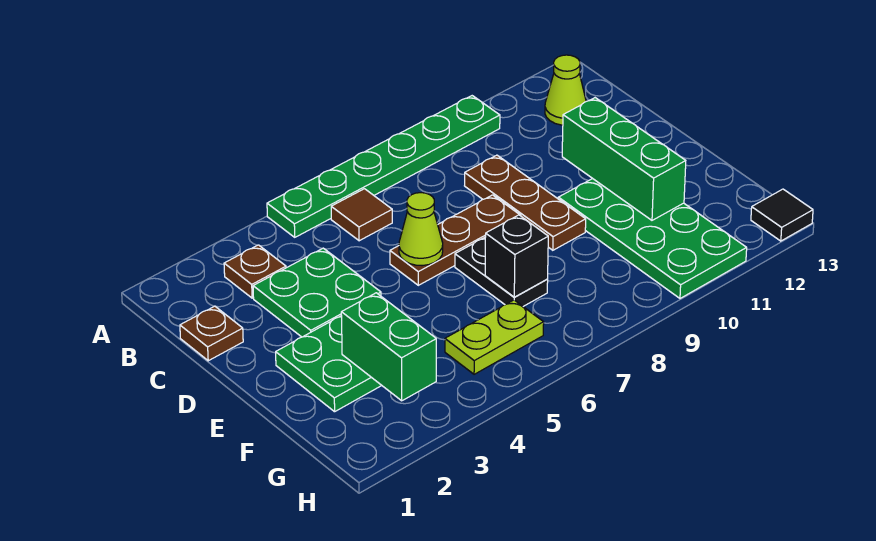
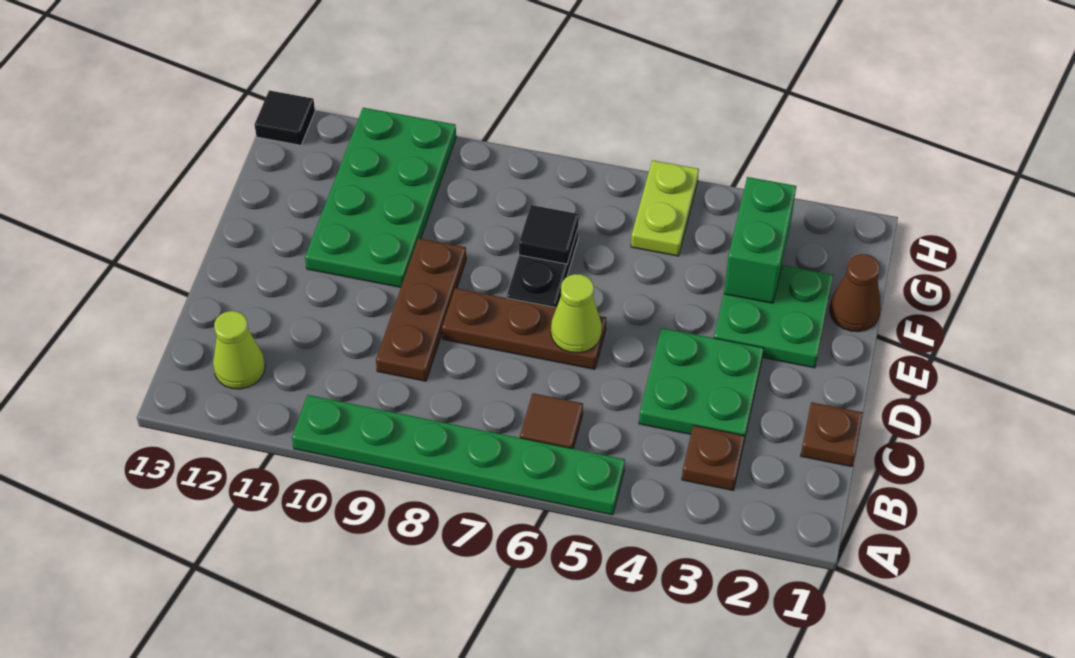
green 1x3 brick [562,98,686,220] -> none
none -> brown 1x1 cone [830,254,881,332]
black 1x1 brick [485,215,548,297] -> black 1x1 tile [519,205,579,264]
lime 1x2 plate [445,300,544,374] -> lime 1x2 plate turned to [631,160,699,256]

